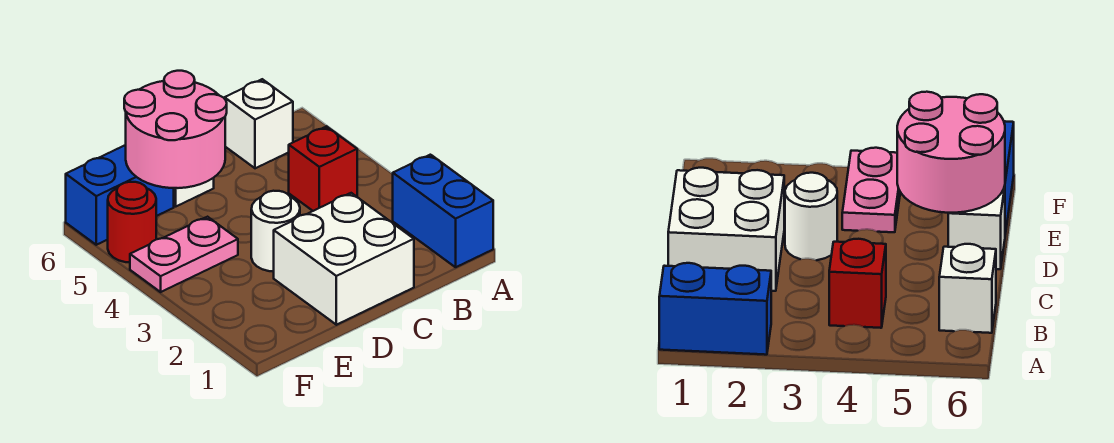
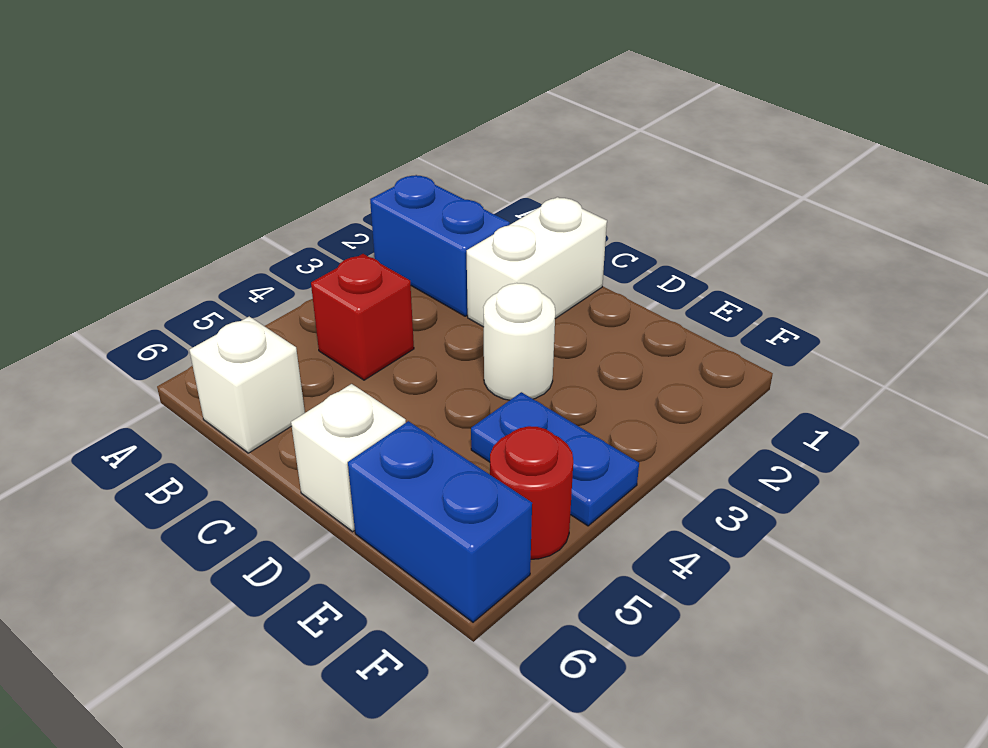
blue 1x2 brick [393,155,493,267] -> blue 1x2 brick turned to [370,175,510,316]
white 2x2 brick [274,193,414,325] -> white 1x2 brick [467,197,607,327]
pink 2x2 round brick [124,71,227,188] -> none
pink 1x2 plate [130,217,238,292] -> blue 1x2 plate [471,392,639,526]

